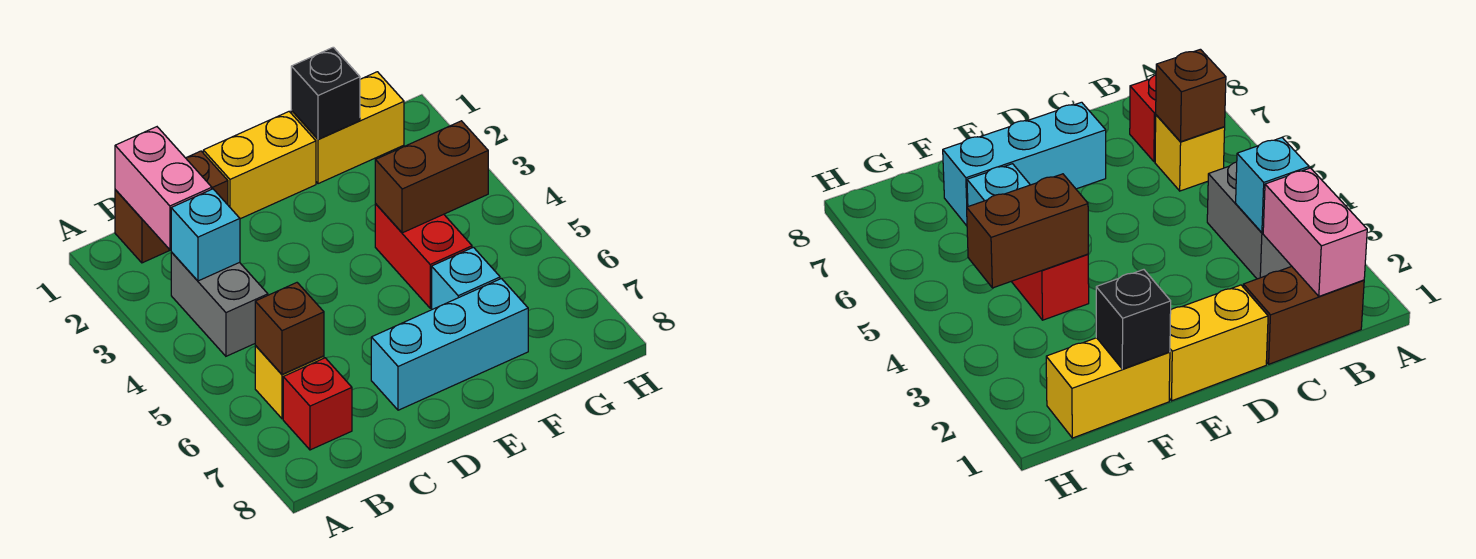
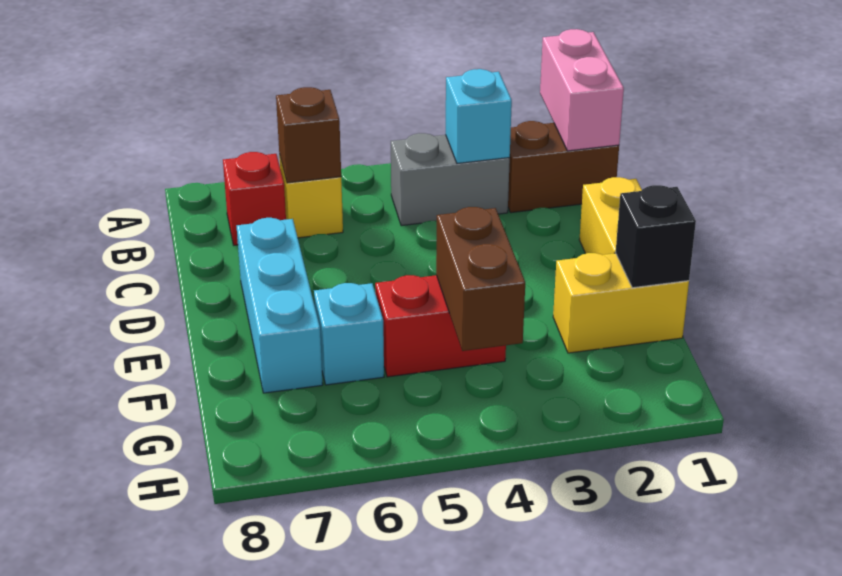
brown 1x2 brick [115,151,228,263] -> brown 1x2 brick turned to [508,121,619,213]
pink 1x2 brick [115,127,212,250] -> pink 1x2 brick turned to [540,29,624,151]
yellow 1x2 brick [291,72,404,184] -> yellow 1x2 brick turned to [553,253,689,353]

